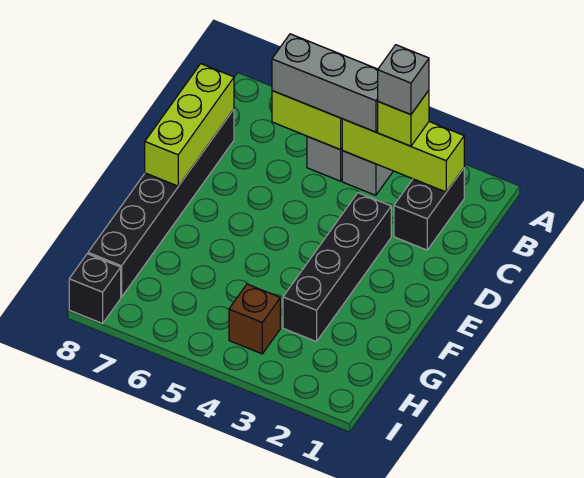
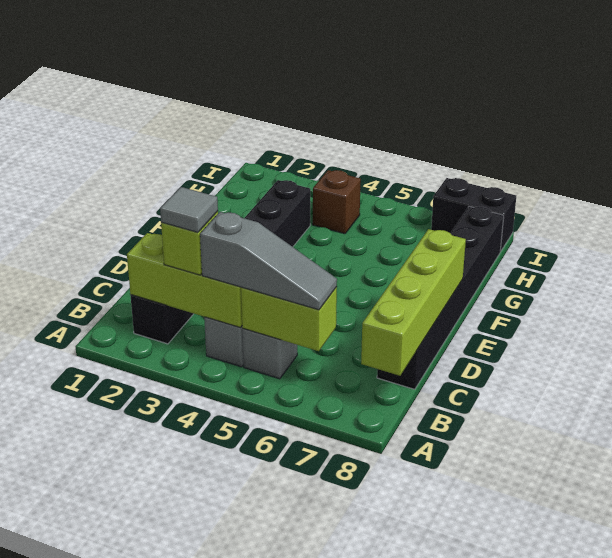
grey 1x1 brick [378,45,429,115] -> grey 1x1 tile [160,187,218,232]
grey 1x3 brick [272,34,378,132] -> grey 1x3 slope [200,212,337,310]
lime 1x3 brick [145,64,234,186] -> lime 1x4 brick [361,229,466,376]
black 1x1 brick [69,254,121,323] -> black 1x2 brick [431,178,516,252]

